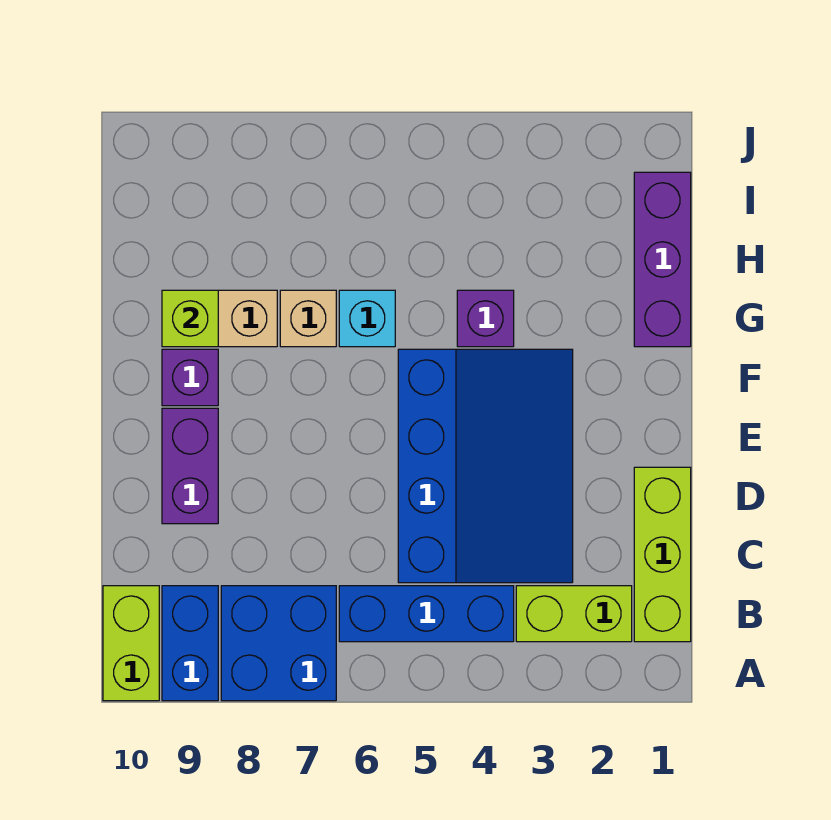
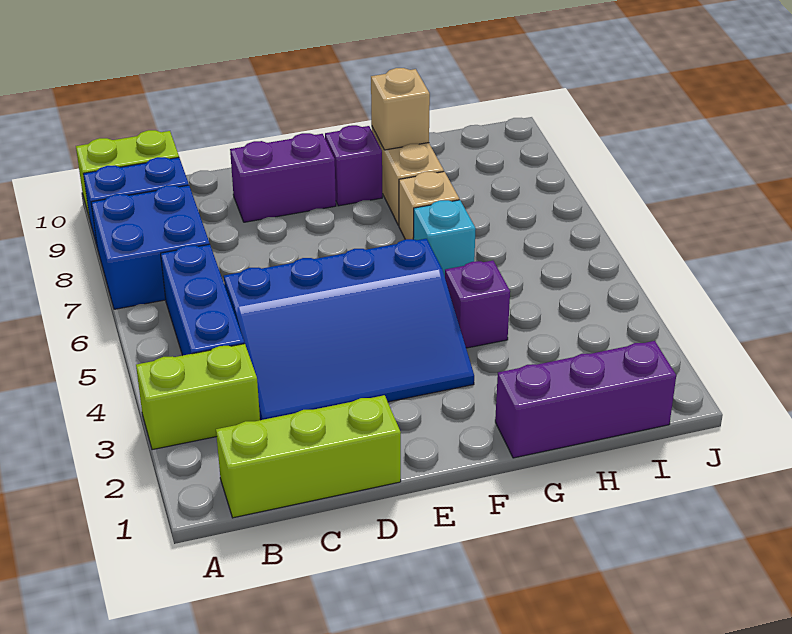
lime 1x2 brick [516,586,632,642] -> lime 1x2 brick turned to [136,344,260,450]
lime 1x1 brick [162,290,218,347] -> tan 1x1 brick [371,68,430,150]

